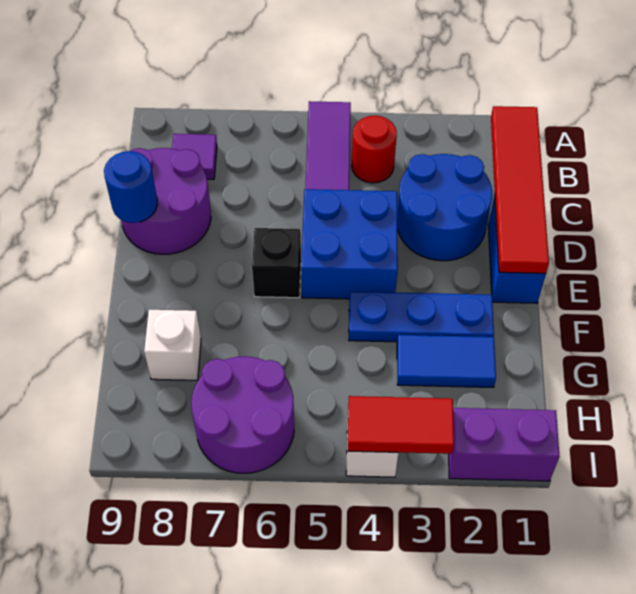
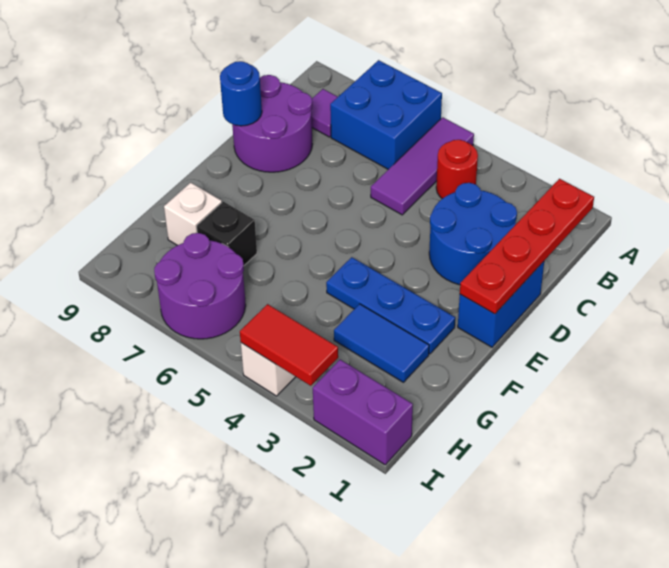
red 1x4 tile [491,106,549,273] -> red 1x4 plate [460,179,594,314]
blue 2x2 brick [301,189,398,299] -> blue 2x2 brick moved to [330,60,442,169]
black 1x1 brick [252,228,301,298] -> black 1x1 brick moved to [197,202,257,265]

